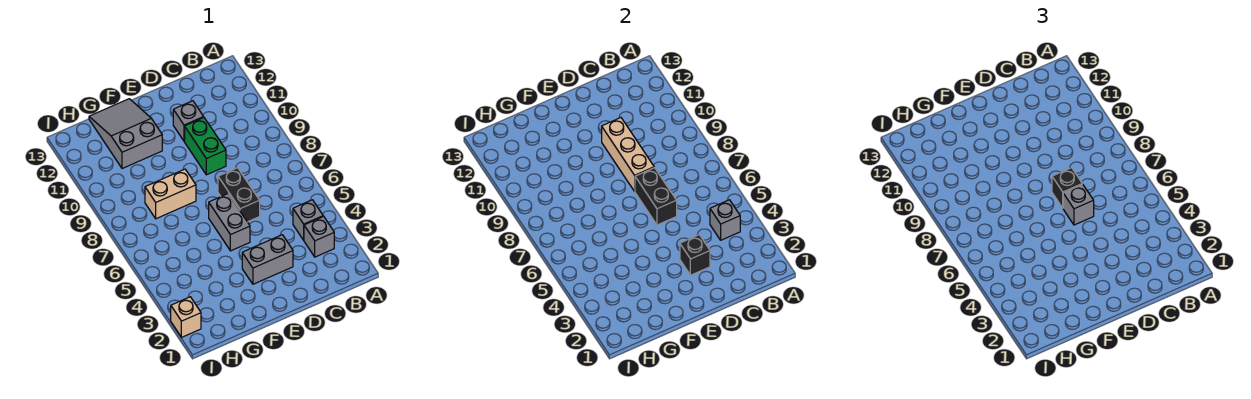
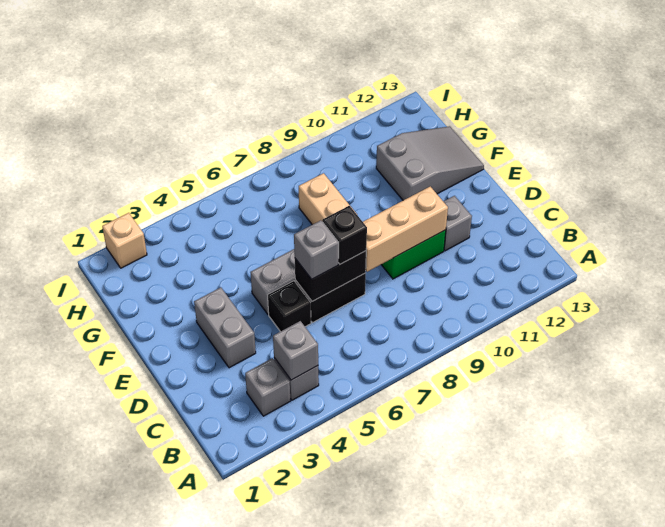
black 1x1 brick [680,235,710,275] -> black 1x1 brick moved to [268,281,311,332]

